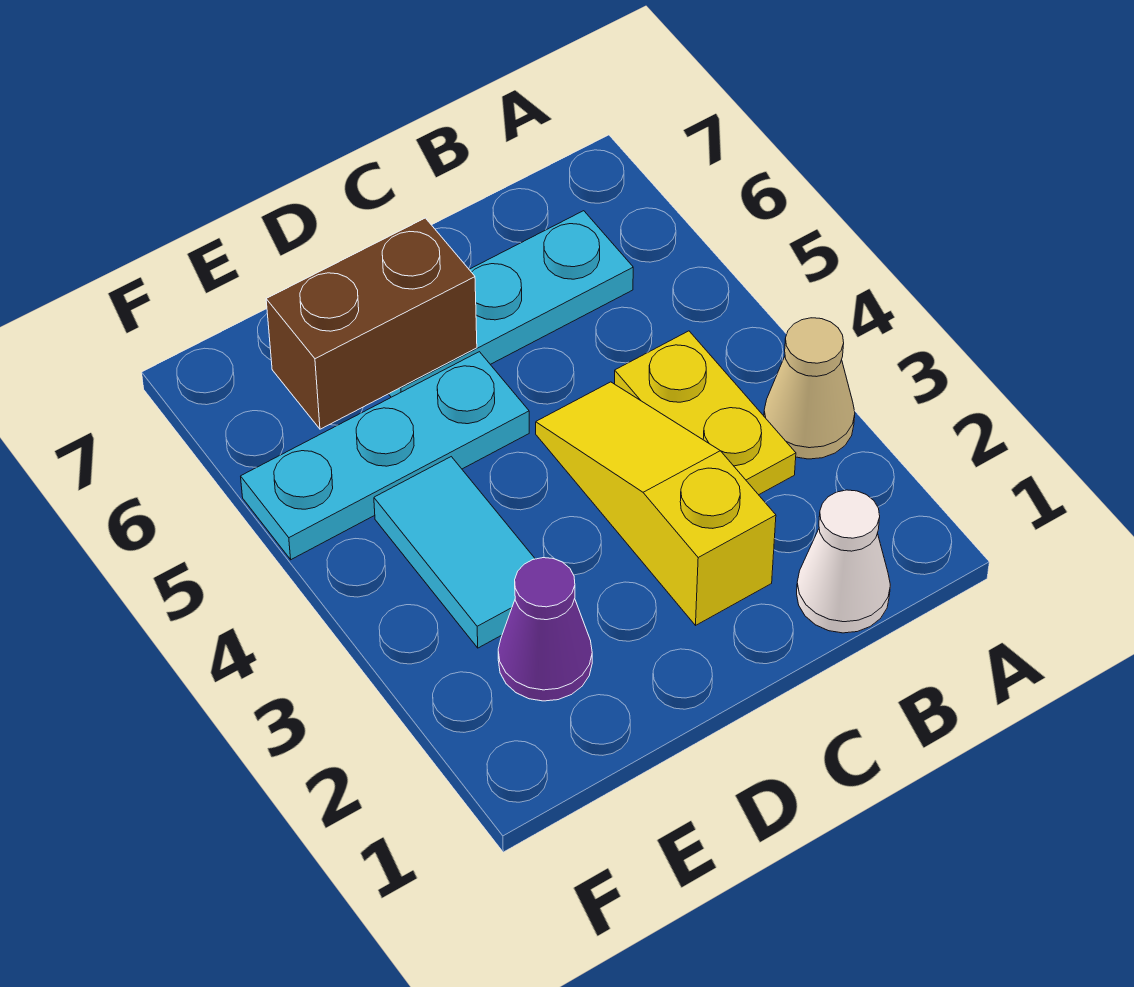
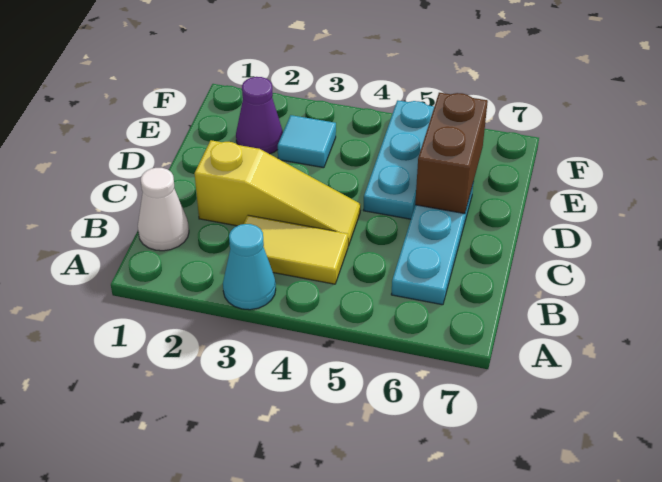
tan 1x1 cone [764,318,855,459] -> cyan 1x1 cone [223,224,276,310]
yellow 1x2 plate [615,331,796,495] -> yellow 1x2 tile [244,215,348,284]
cyan 1x2 tile [374,457,535,648] -> cyan 1x1 tile [278,115,336,168]

